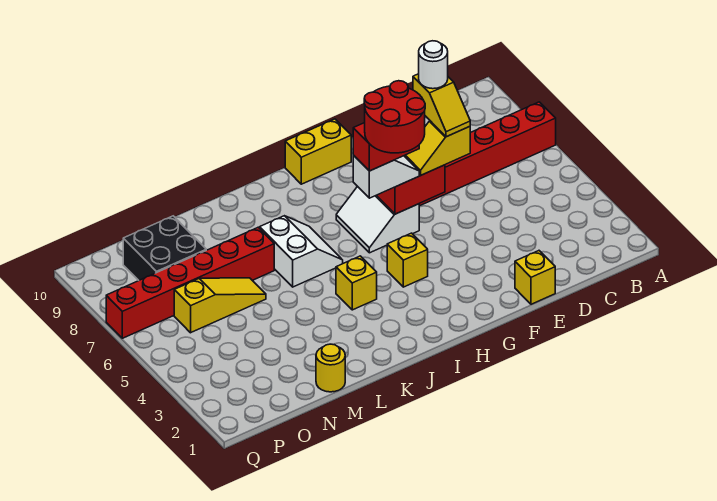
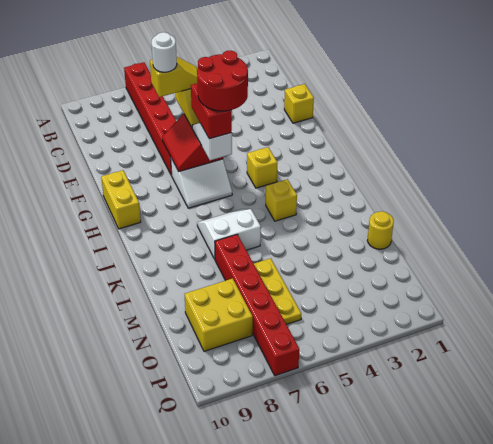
yellow 1x3 slope [174,278,266,333] -> yellow 1x3 plate [254,258,301,324]
black 2x2 brick [123,216,206,280] -> yellow 2x2 brick [184,278,253,351]

